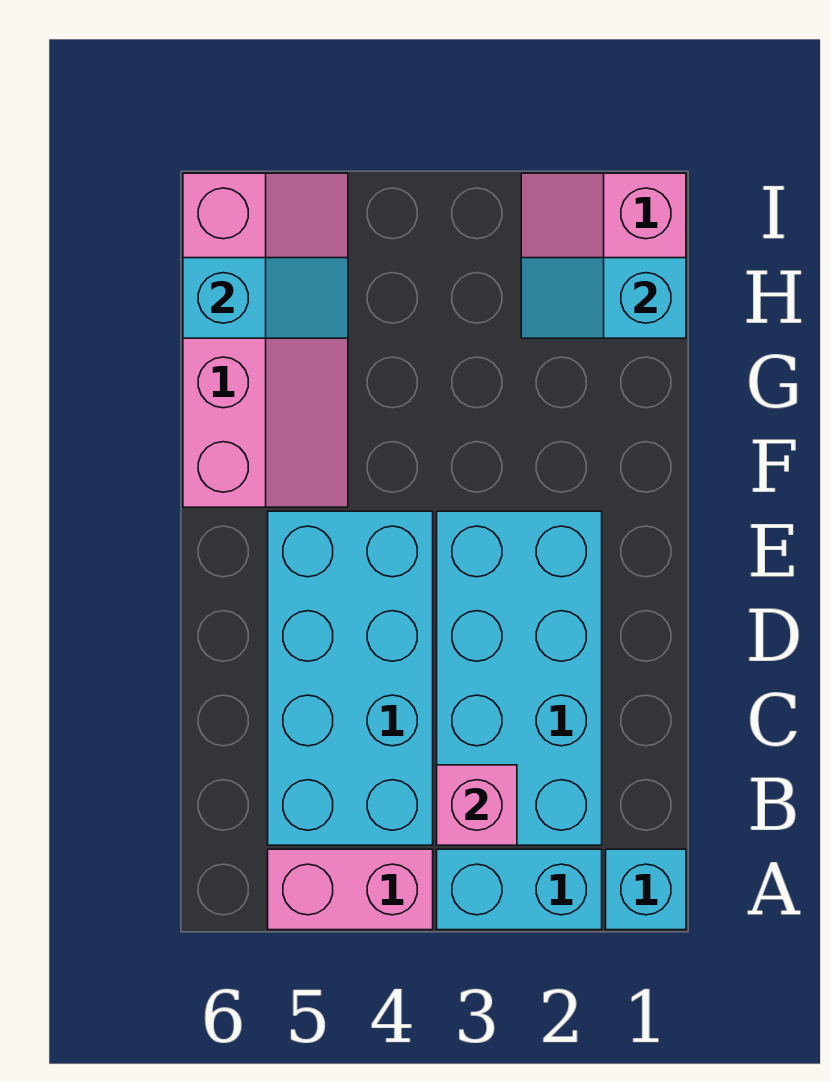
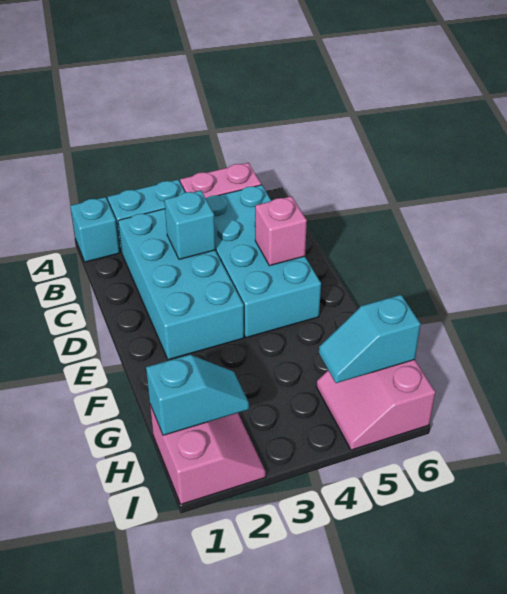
pink 1x1 brick [437,765,517,845] -> pink 1x1 brick moved to [255,196,307,266]
none -> cyan 1x1 brick [164,190,215,259]
pink 2x4 slope [183,173,348,507] -> pink 2x2 slope [316,360,435,450]

